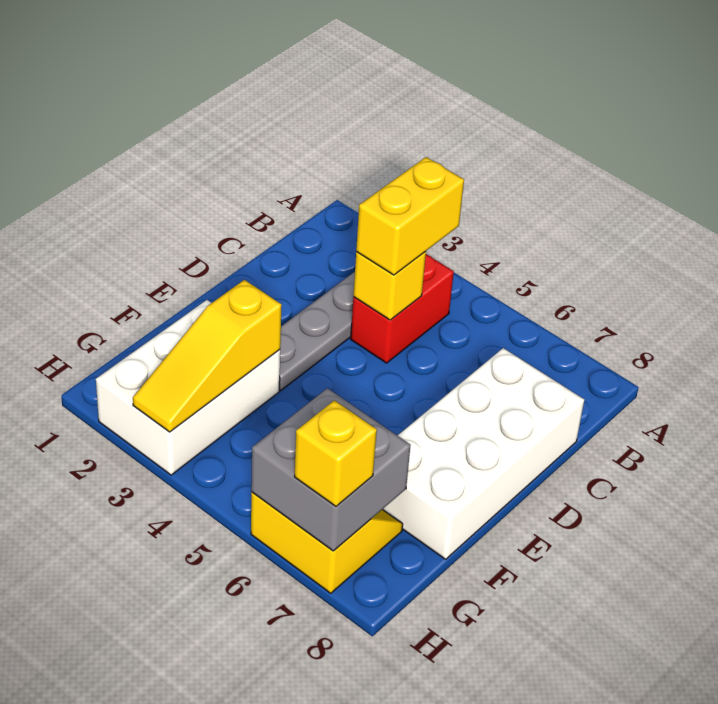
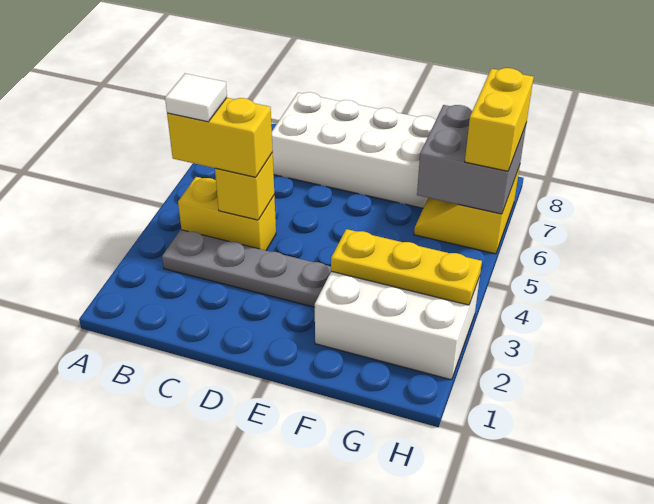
red 1x2 brick [351,254,454,363] -> yellow 1x2 brick [178,177,276,250]
none -> white 1x1 tile [165,74,227,122]
yellow 1x3 slope [133,280,282,432] -> yellow 1x3 plate [331,229,482,305]
yellow 1x1 brick [294,400,377,506] -> yellow 1x2 brick [465,68,534,171]

